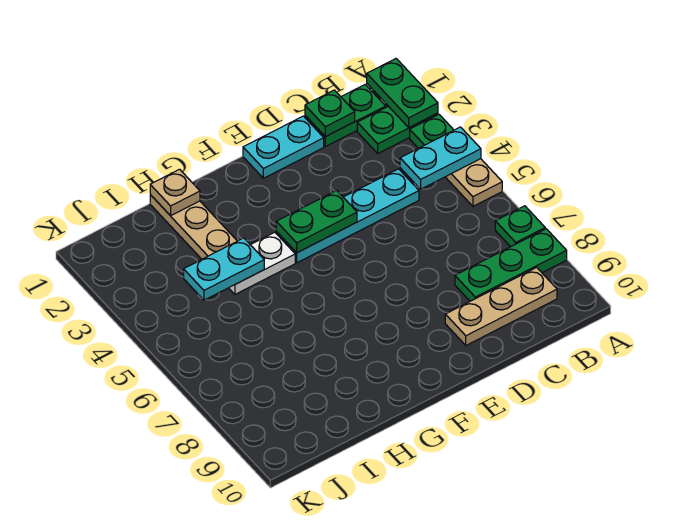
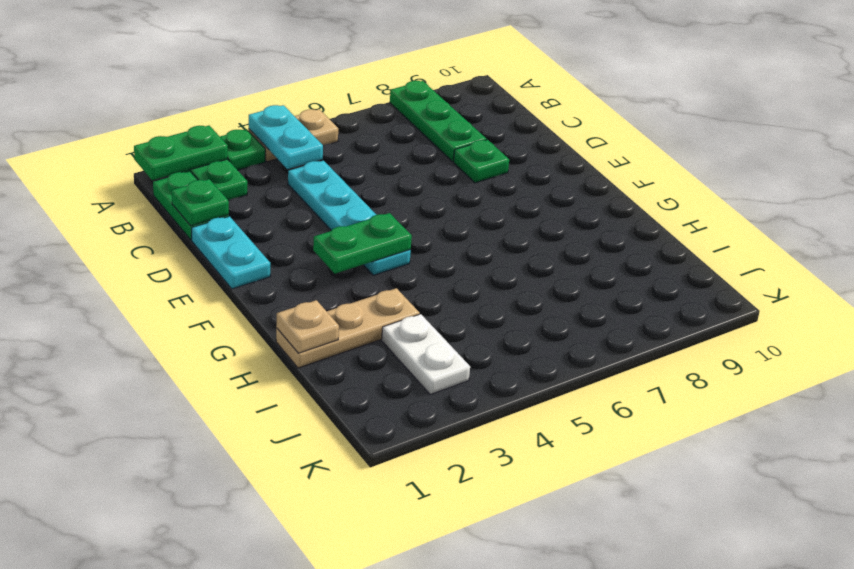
green 1x1 plate [495,206,545,247] -> green 1x1 plate moved to [454,140,509,183]
tan 1x3 plate [445,267,557,345] -> none
green 1x2 plate [276,190,357,253] -> green 1x2 plate turned to [313,213,412,274]
white 1x2 plate [229,232,295,294] -> white 1x2 plate moved to [382,314,470,394]
cyan 1x2 plate [184,238,264,300] -> none

